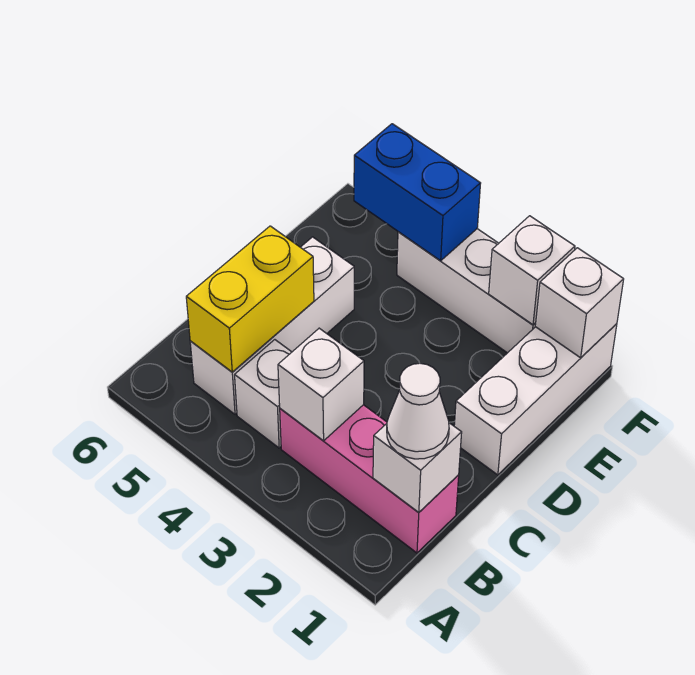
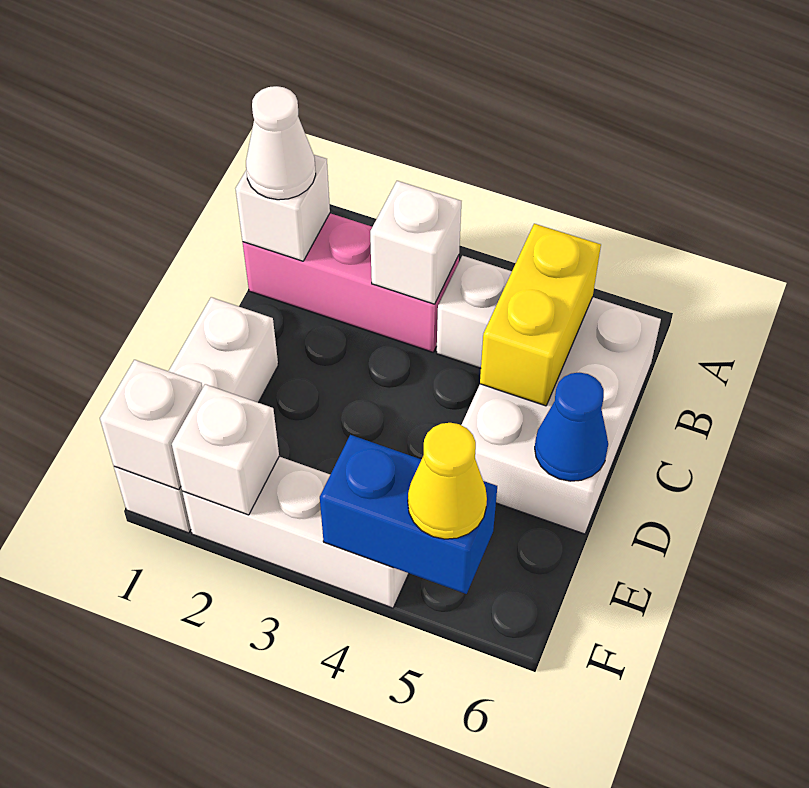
white 1x3 brick [190,237,354,414] -> white 2x3 brick [462,297,661,534]
none -> blue 1x1 cone [535,373,608,481]
none -> yellow 1x1 cone [408,423,487,539]

